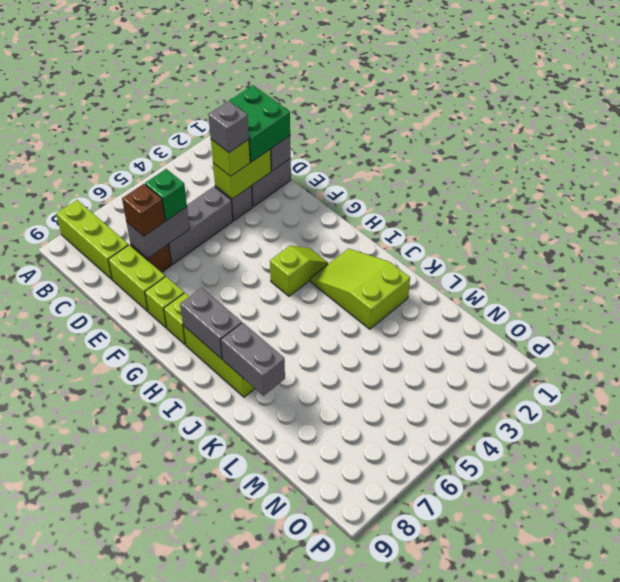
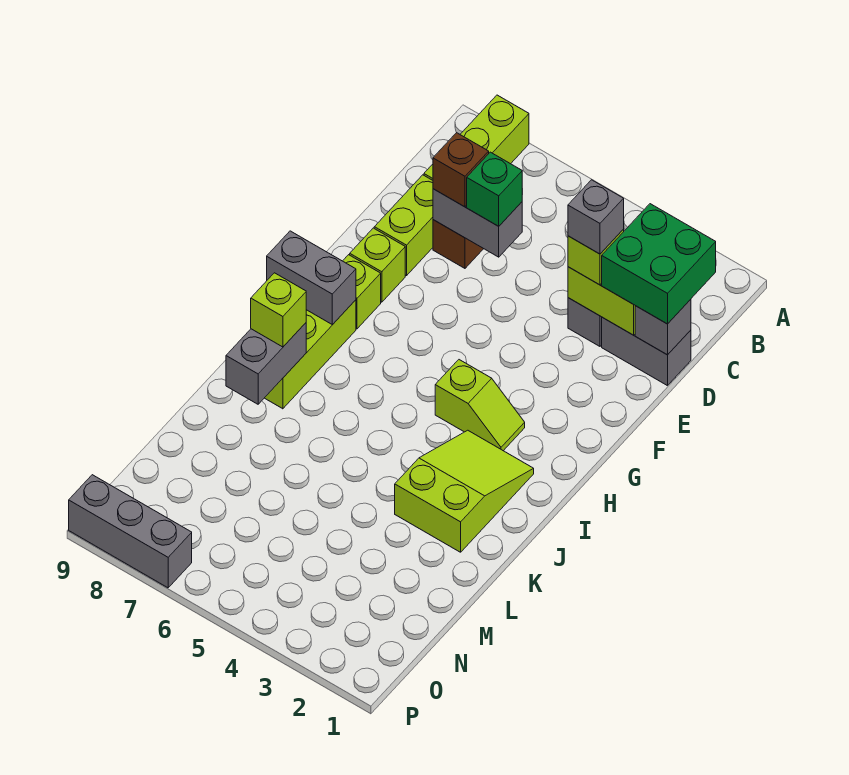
grey 1x3 brick [168,187,233,264] -> grey 1x3 brick moved to [69,475,192,588]
grey 1x2 brick [180,288,242,359] -> grey 1x2 brick turned to [267,231,356,325]
none -> lime 1x1 brick [251,273,306,347]

